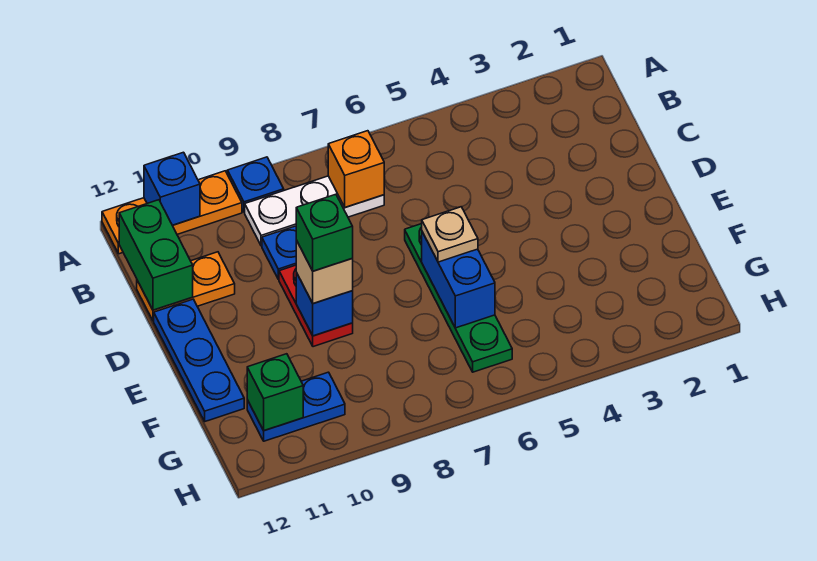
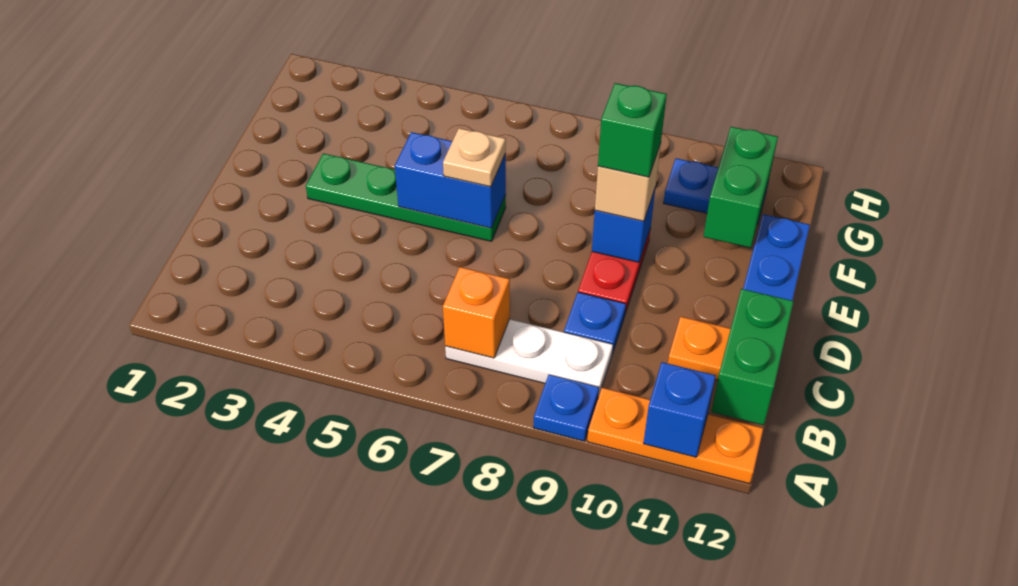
green 1x4 plate [405,224,512,372] -> green 1x4 plate turned to [306,153,506,241]
blue 1x2 brick [422,232,495,328] -> blue 1x2 brick turned to [395,132,506,228]
green 1x1 brick [247,354,303,431] -> green 1x2 brick [703,127,778,248]

